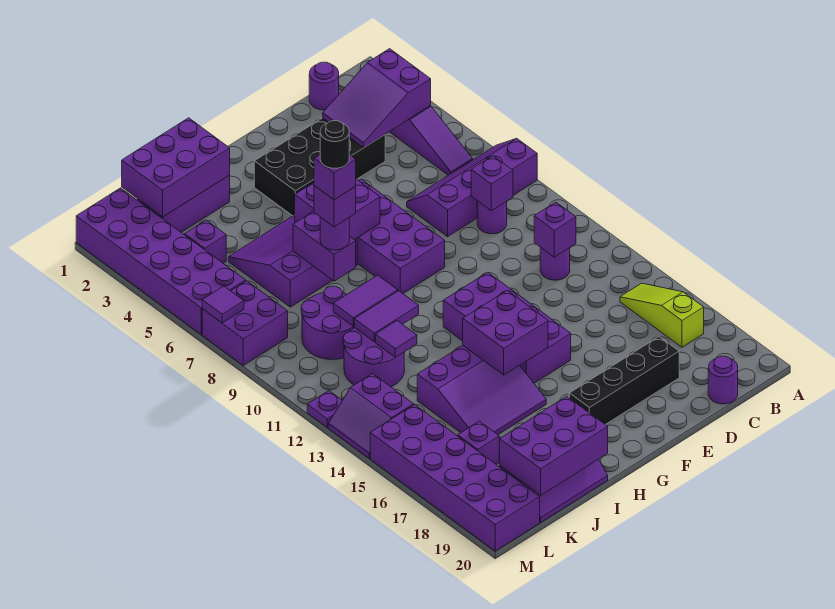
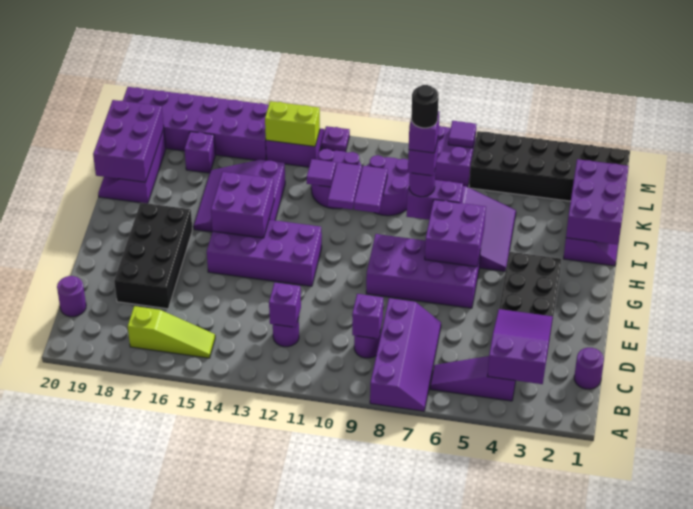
black 1x4 brick [569,337,679,424] -> black 2x4 brick [114,203,192,309]
purple 1x1 brick [185,220,226,263] -> none
purple 2x6 brick [76,188,246,334] -> black 2x6 brick [469,131,630,201]
none -> lime 1x2 brick [265,101,320,147]

